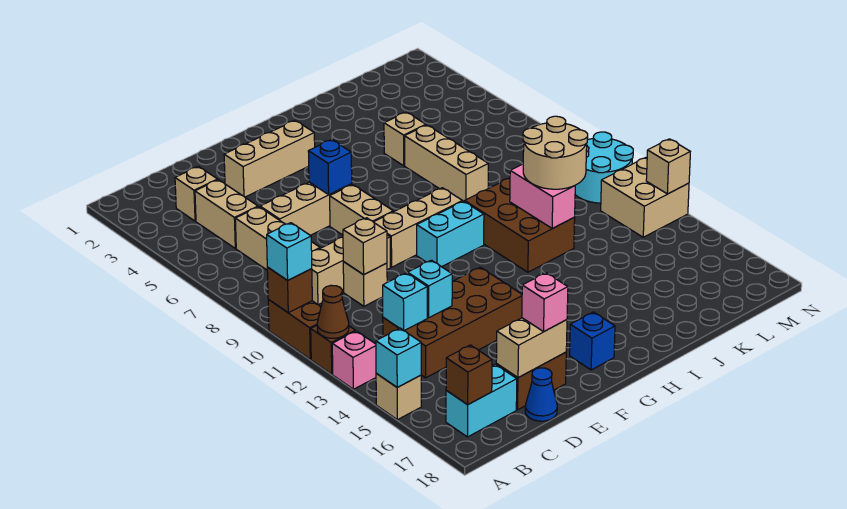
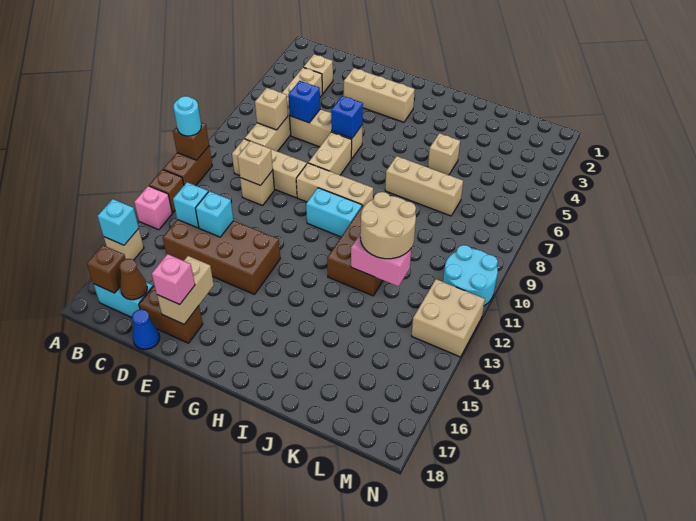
cyan 1x1 brick [267,223,312,280] -> cyan 1x1 round brick [173,96,201,136]
brown 1x1 cone [317,285,349,338] -> brown 1x1 cone moved to [119,259,147,300]
tan 1x2 brick [496,318,567,378] -> tan 1x2 brick turned to [157,256,214,324]
blue 1x1 brick [570,312,615,370] -> blue 1x1 brick moved to [288,81,320,123]
tan 1x3 brick [405,125,488,202] -> tan 1x3 brick turned to [385,156,463,216]
pink 1x2 brick [510,164,575,228] -> pink 1x2 brick turned to [351,234,411,287]
tan 1x1 brick [646,139,690,194] -> tan 1x1 brick moved to [255,88,288,130]

